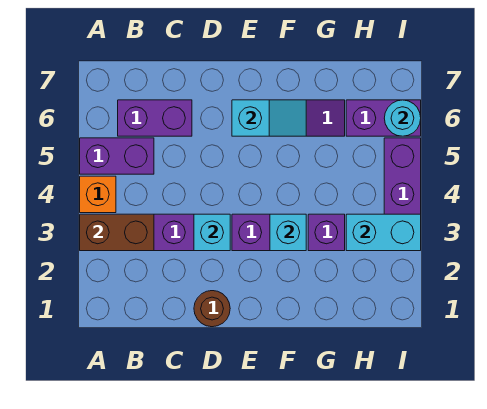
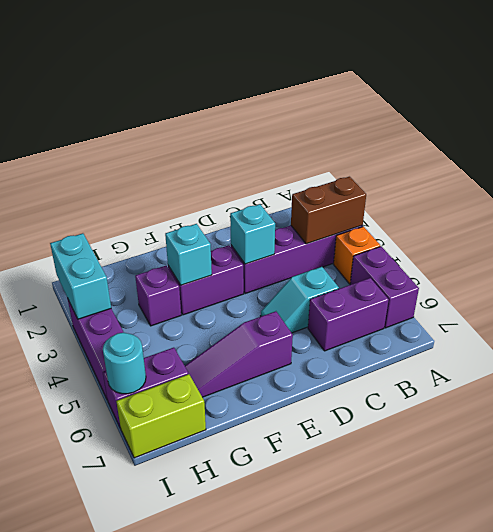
purple 1x2 brick [80,138,154,174] -> purple 1x2 brick turned to [350,246,419,328]
brown 1x1 round brick [194,291,230,327] -> none
cyan 1x2 slope [232,100,306,136] -> cyan 1x2 slope moved to [261,267,339,333]
cyan 1x2 brick [346,214,421,251] -> cyan 1x2 brick turned to [50,233,111,319]
none -> lime 1x2 brick [116,374,206,458]

